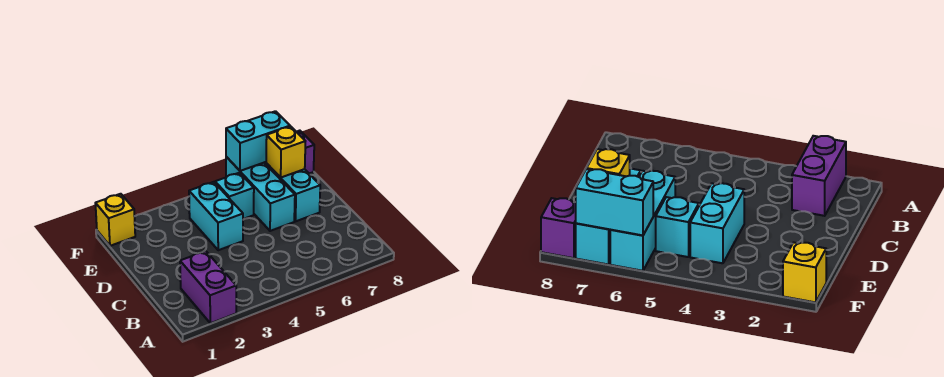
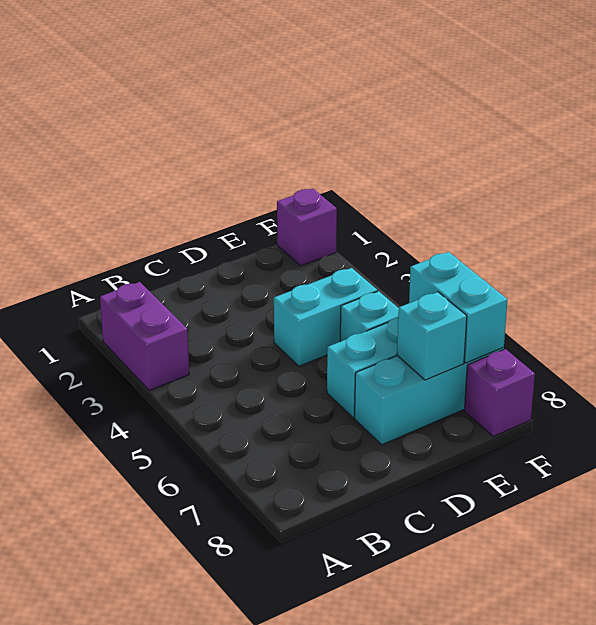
purple 1x2 brick [180,251,236,323] -> purple 1x2 brick turned to [100,282,189,390]
yellow 1x1 brick [266,126,305,178] -> cyan 1x1 brick [397,292,467,380]
yellow 1x1 brick [95,194,135,246] -> purple 1x1 brick [277,189,337,266]

